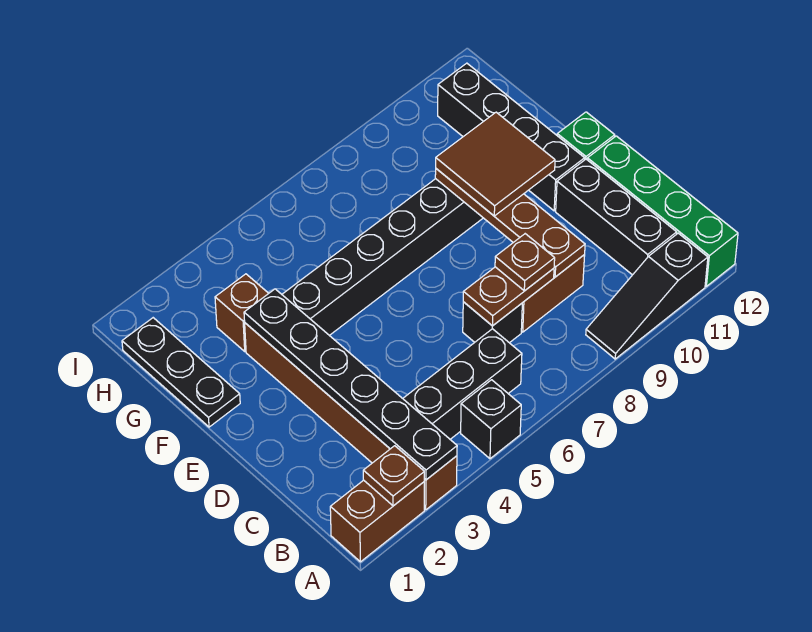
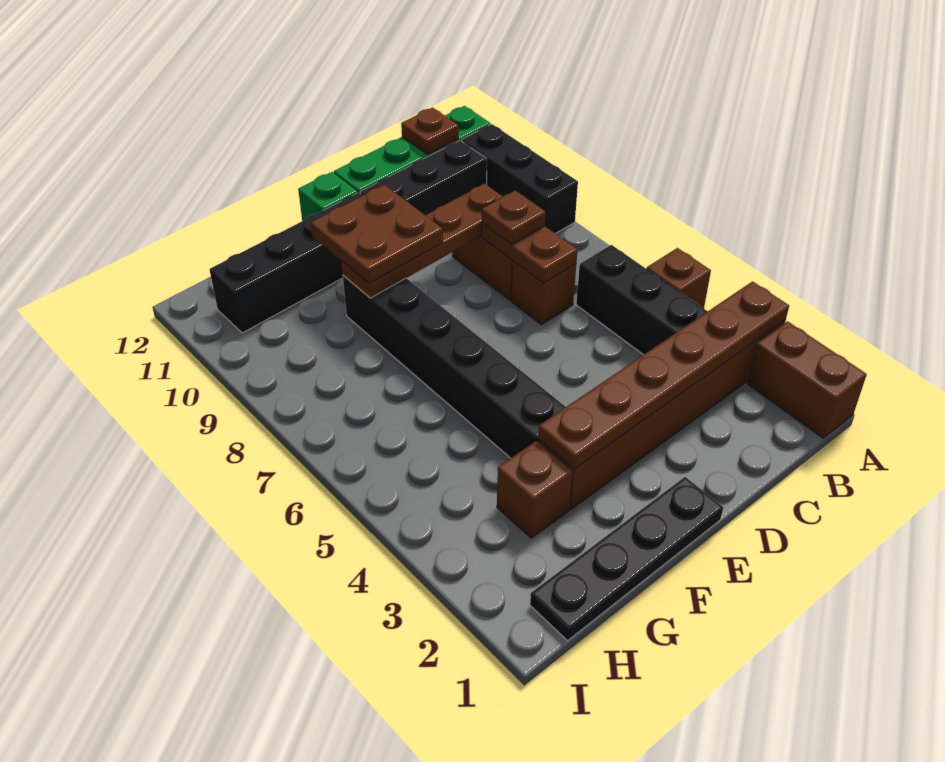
brown 1x1 plate [363,446,424,506] -> brown 1x1 plate moved to [401,108,459,155]
black 1x6 plate [244,289,457,480] -> brown 1x6 plate [538,281,789,469]
black 1x1 brick [461,380,521,459] -> brown 1x1 brick [647,248,711,308]
black 1x3 slope [586,233,708,359] -> black 1x3 brick [462,124,578,234]
black 1x1 brick [463,302,522,343] -> brown 1x1 brick [512,261,576,324]
brown 2x2 tile [436,112,555,216] -> brown 2x2 plate [311,185,443,283]
black 1x3 plate [122,318,240,427] -> black 1x4 plate [530,477,723,640]

